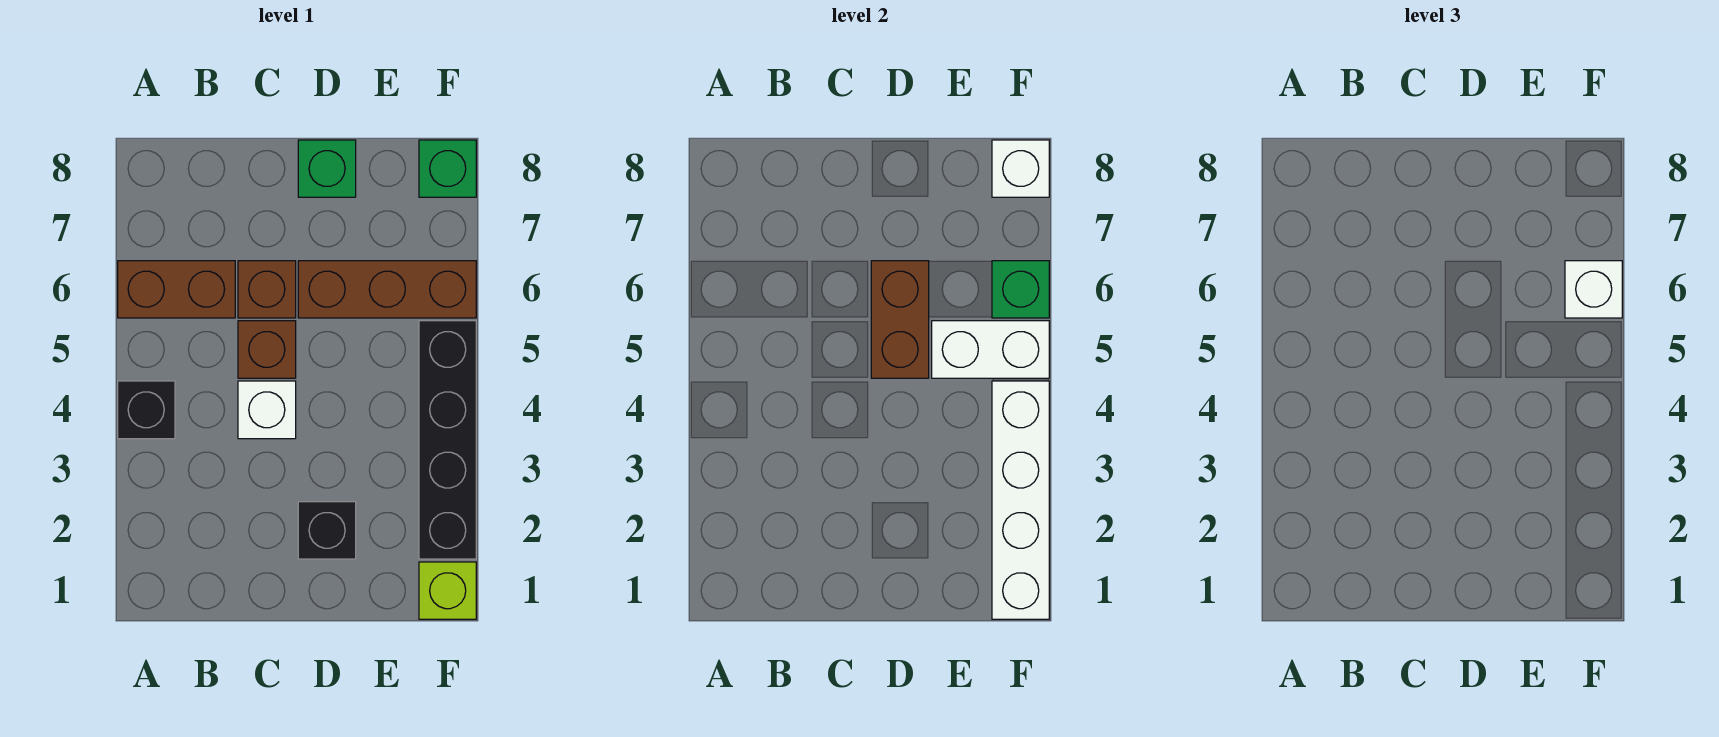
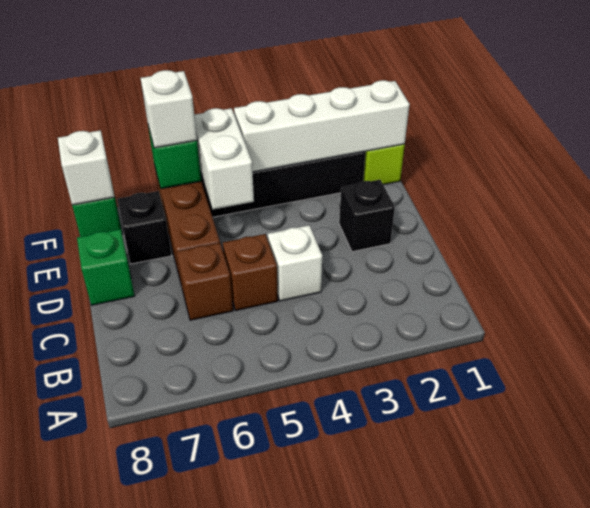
black 1x1 brick [118,381,175,439] -> black 1x1 brick moved to [117,191,172,264]
brown 1x2 brick [118,261,235,318] -> none
brown 1x2 brick [871,261,929,378] -> none

